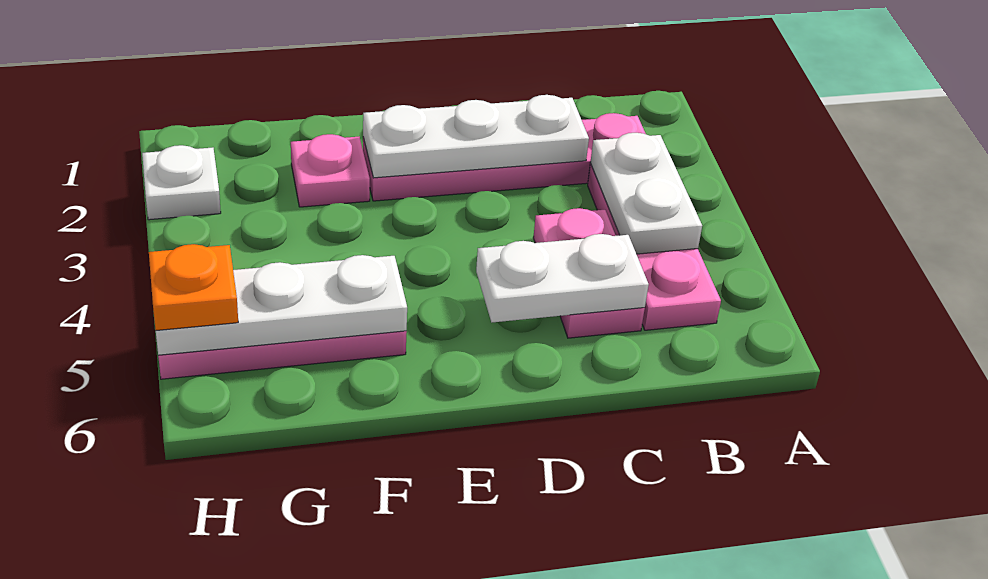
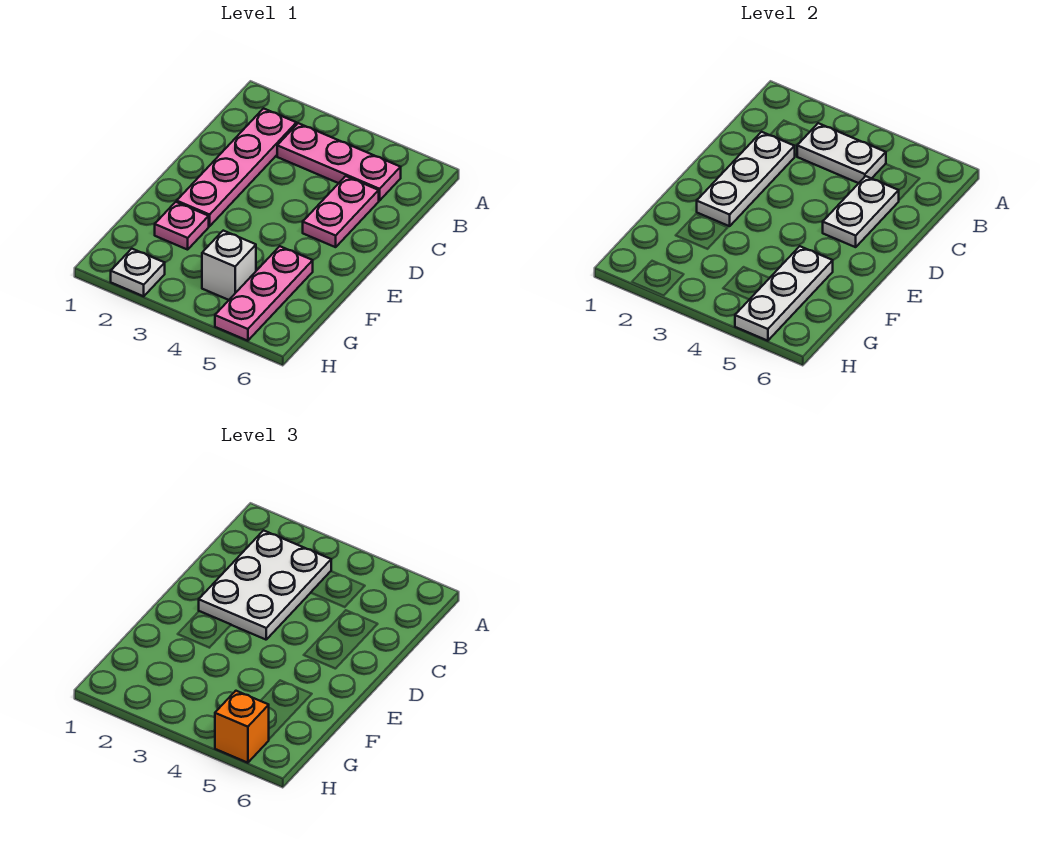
none -> white 2x3 plate [199,530,331,640]
pink 1x2 plate [533,208,645,338] -> pink 1x2 plate turned to [303,176,379,247]
none -> white 1x1 brick [202,231,256,300]
orange 1x1 plate [149,244,238,330] -> orange 1x1 brick [215,691,269,763]

